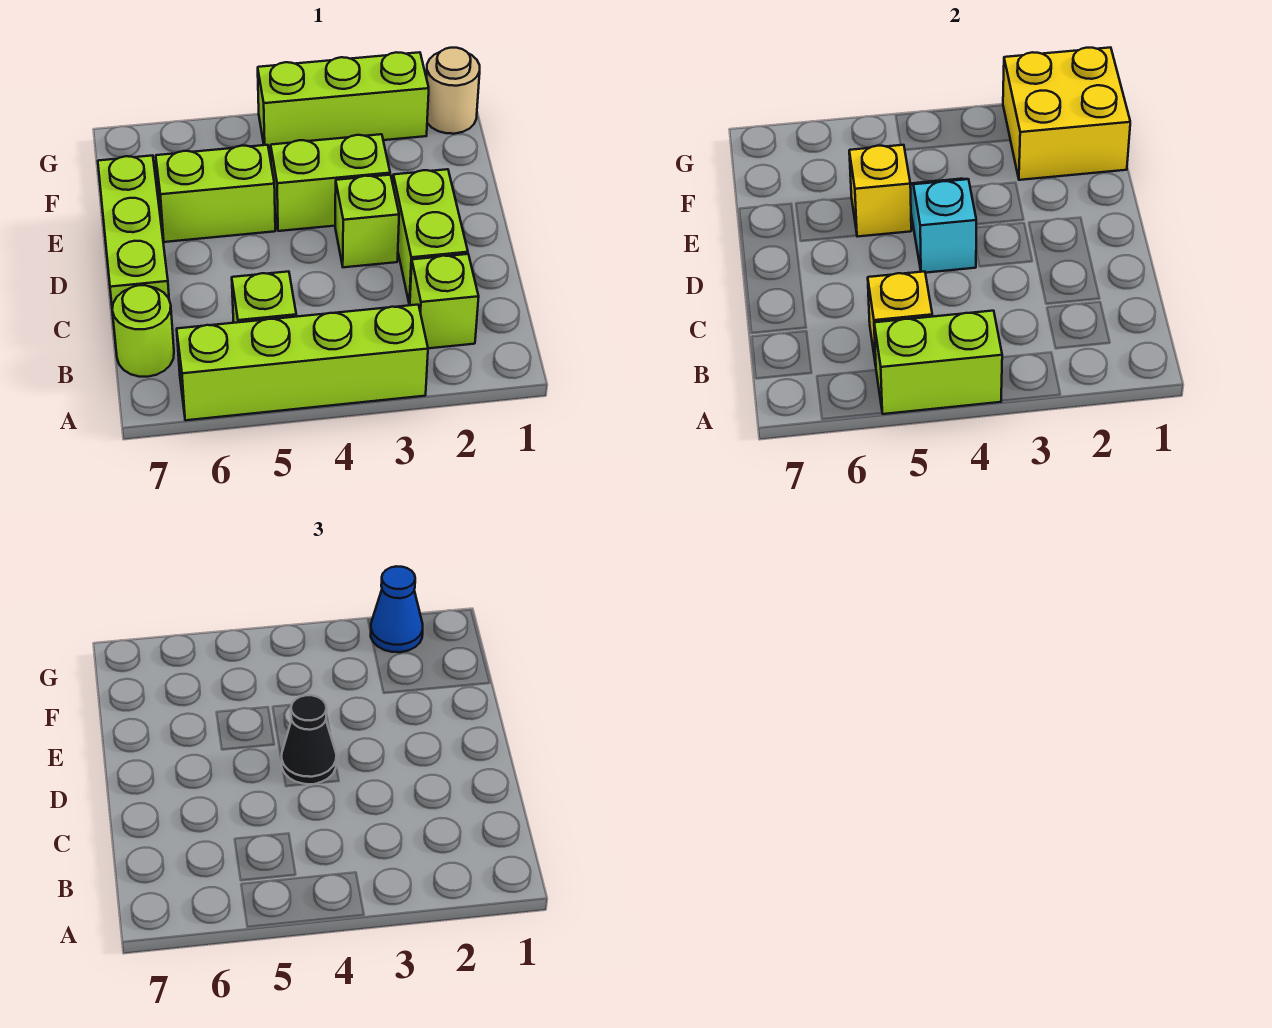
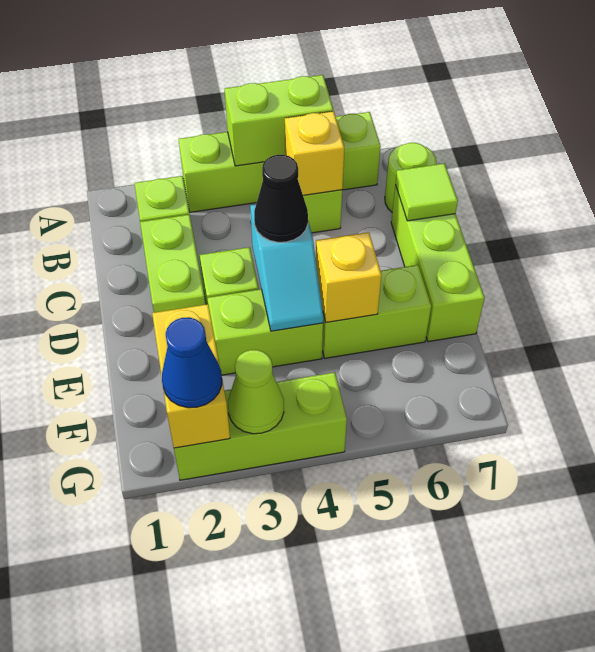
none -> lime 1x1 tile [395,163,458,221]
yellow 2x2 brick [1003,47,1130,180] -> yellow 1x2 brick [152,304,230,448]
tan 1x1 round brick [426,48,480,134] -> none
none -> lime 1x1 cone [228,350,284,434]

